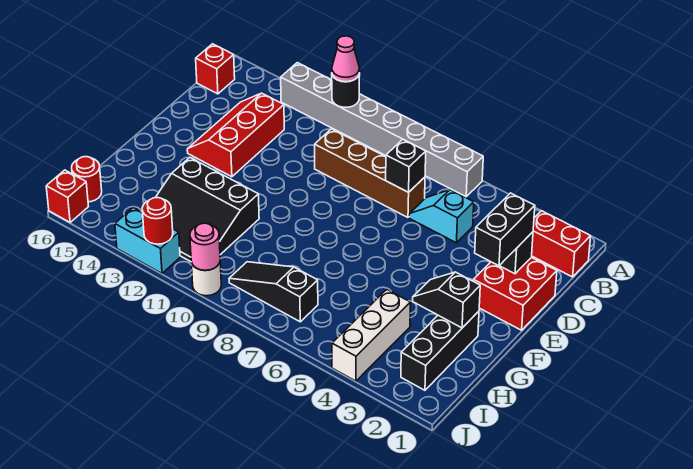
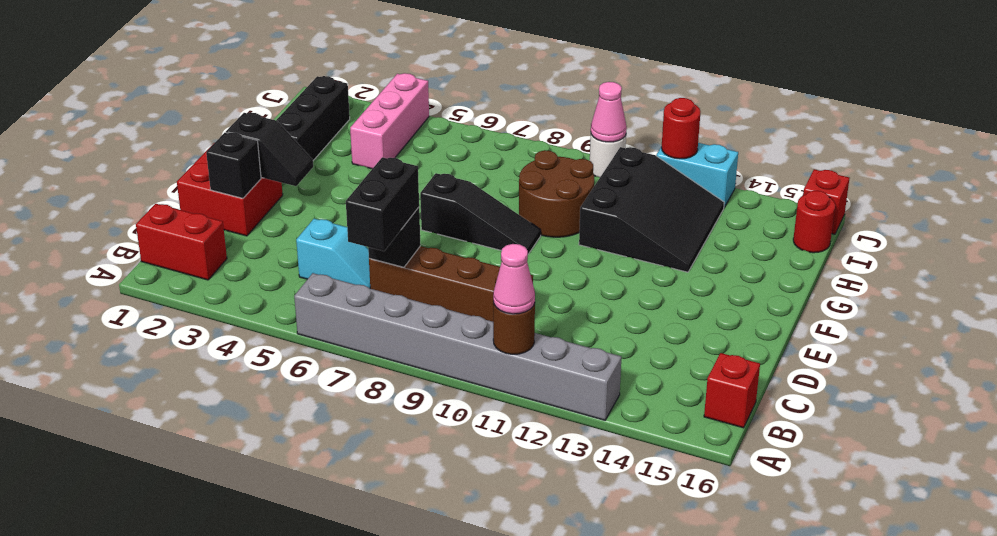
black 1x1 round brick [332,73,360,107] -> brown 1x1 round brick [493,302,535,354]
red 2x3 slope [187,93,284,177] -> none
black 1x2 brick [475,193,535,266] -> black 1x2 brick moved to [346,157,419,251]
black 1x2 slope [413,272,480,328] -> black 1x2 slope moved to [226,113,313,186]
none -> brown 2x2 round brick [519,150,594,237]
black 3x3 slope [155,158,259,262] -> black 3x3 slope turned to [579,147,724,272]
white 1x3 brick [332,290,411,381] -> pink 1x3 brick [350,73,429,169]
black 1x3 slope [229,262,318,322] -> black 1x3 slope moved to [420,173,541,254]
pink 1x1 round brick [190,223,220,270] -> pink 1x1 cone [591,82,627,142]

